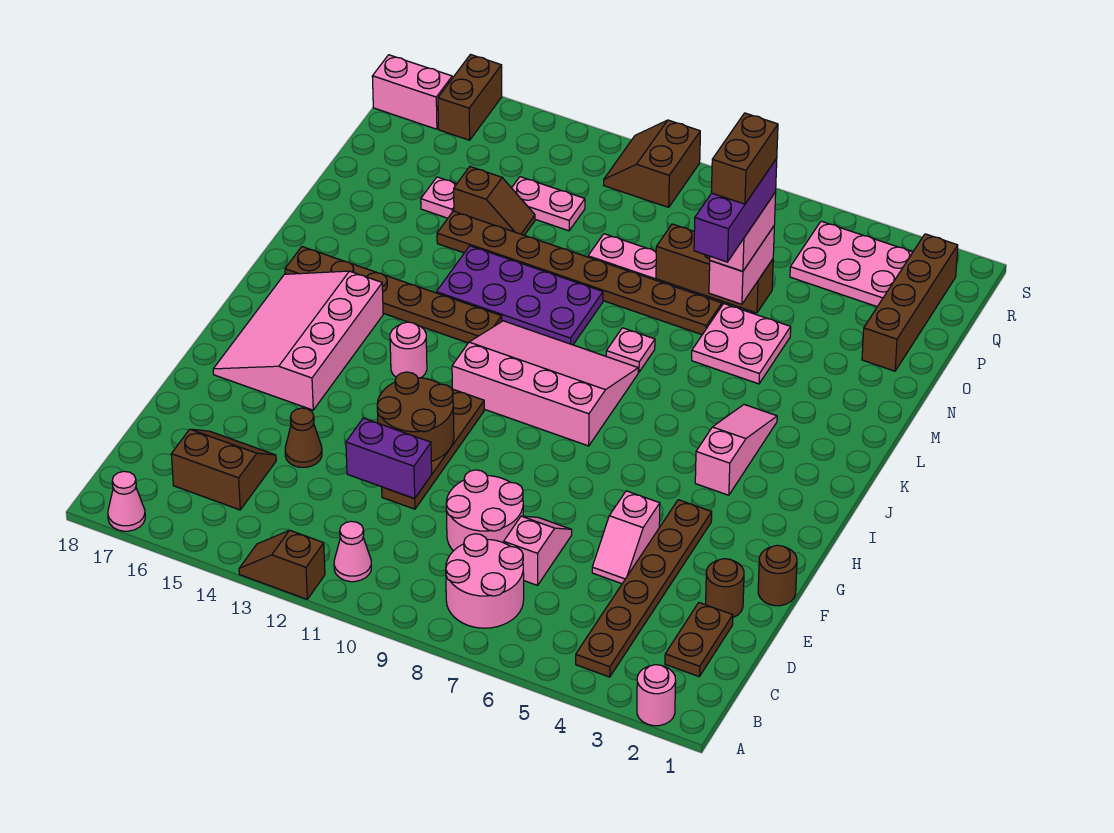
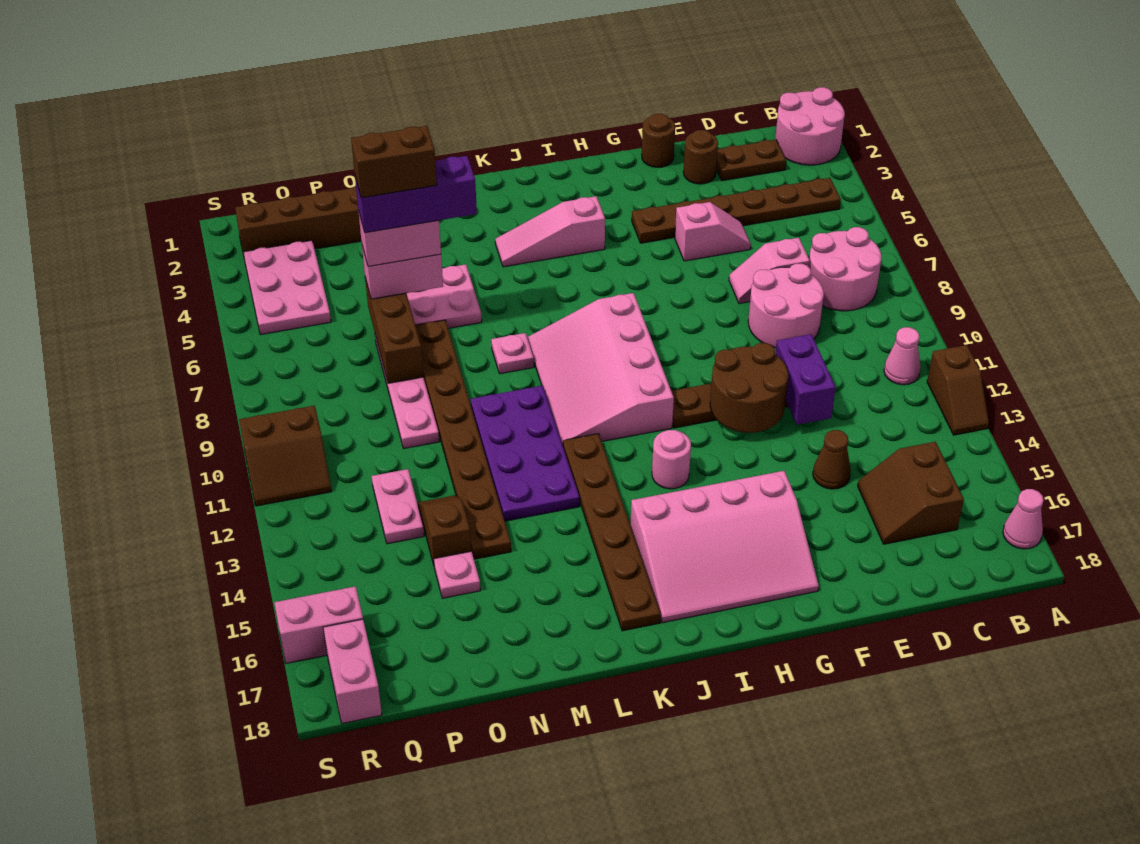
pink 1x1 round brick [637,665,676,726] -> pink 2x2 round brick [775,87,845,165]
brown 1x2 brick [438,55,502,140] -> pink 1x2 brick [274,586,363,663]

